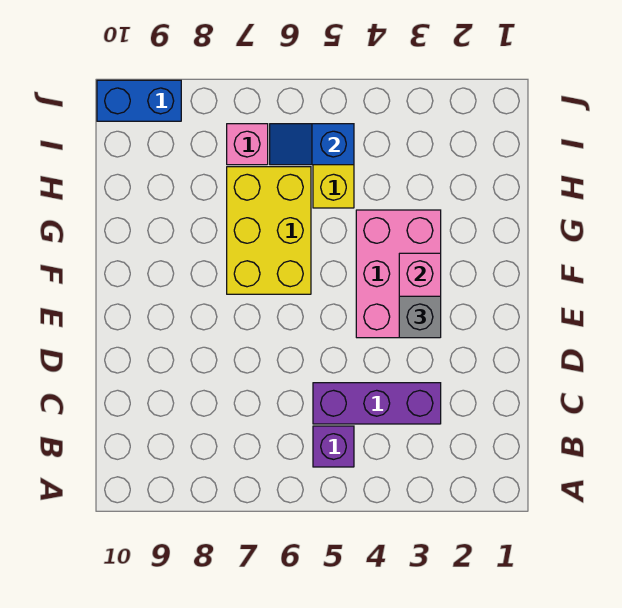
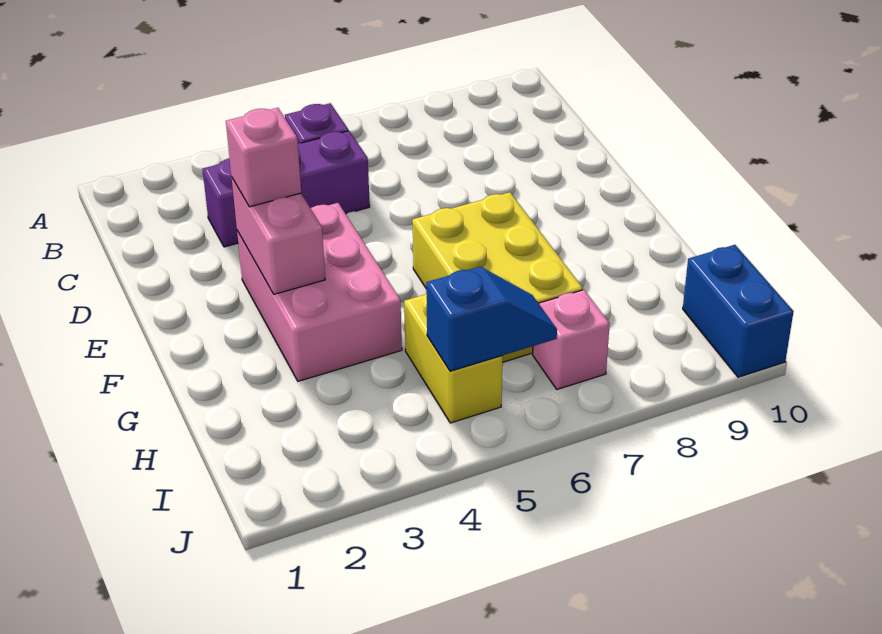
grey 1x1 brick [399,296,441,338] -> pink 1x1 brick [226,108,301,207]
blue 1x2 brick [97,80,181,121] -> blue 1x2 brick turned to [683,245,794,377]

